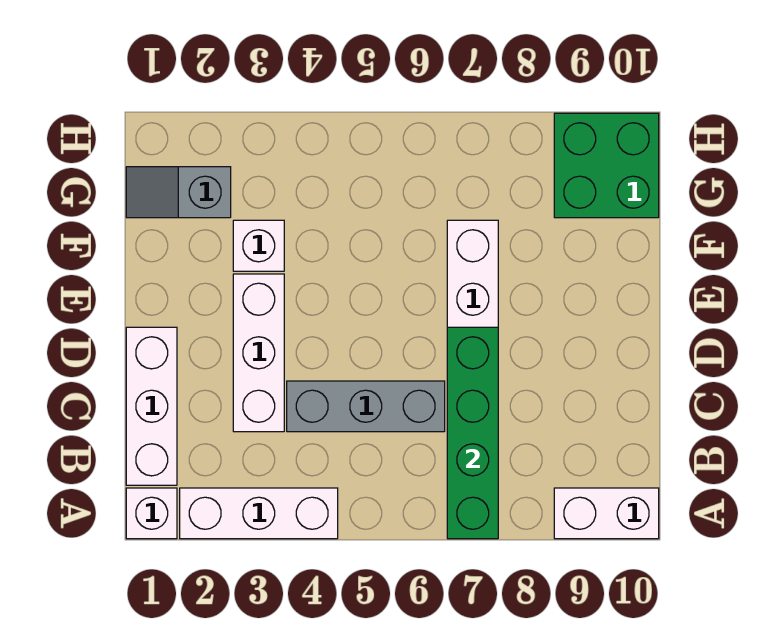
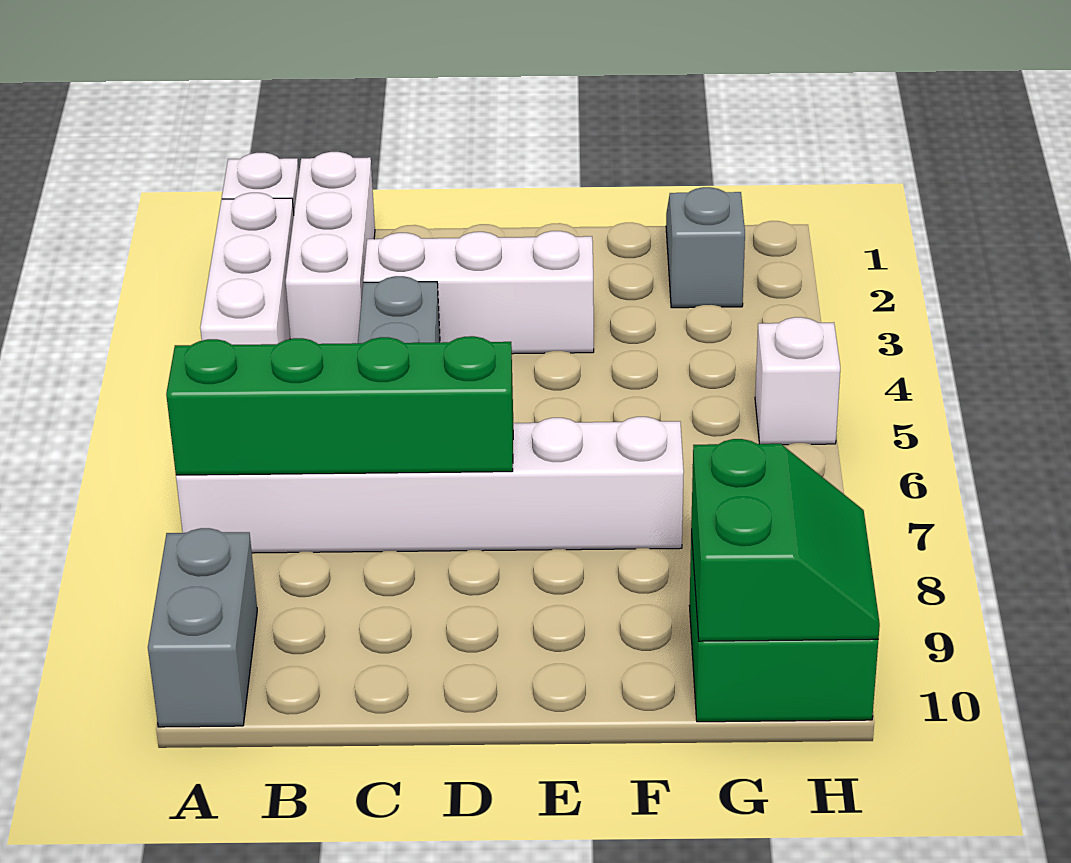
white 1x2 brick [554,488,659,539] -> grey 1x2 brick [148,528,257,727]
white 1x3 brick [126,327,177,485] -> white 1x3 brick turned to [286,152,375,344]
white 1x1 brick [233,220,284,271] -> white 1x1 brick moved to [755,317,840,445]
none -> green 2x2 slope [691,439,880,641]

